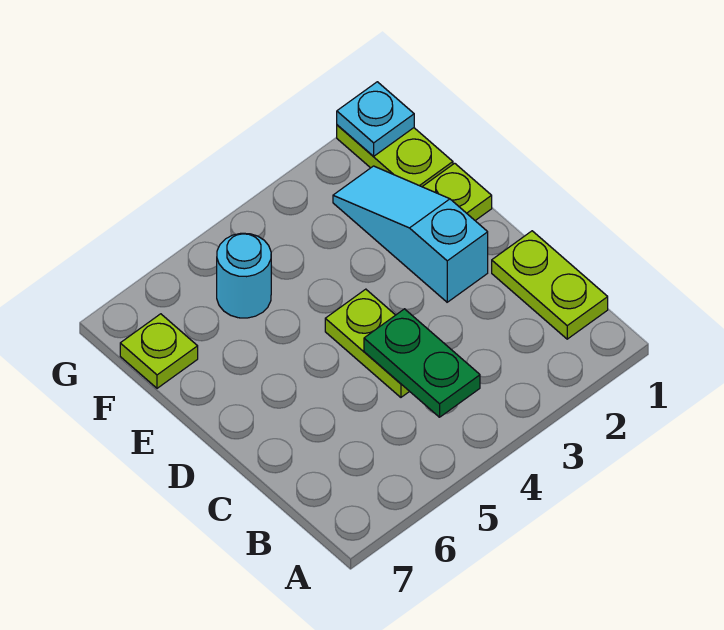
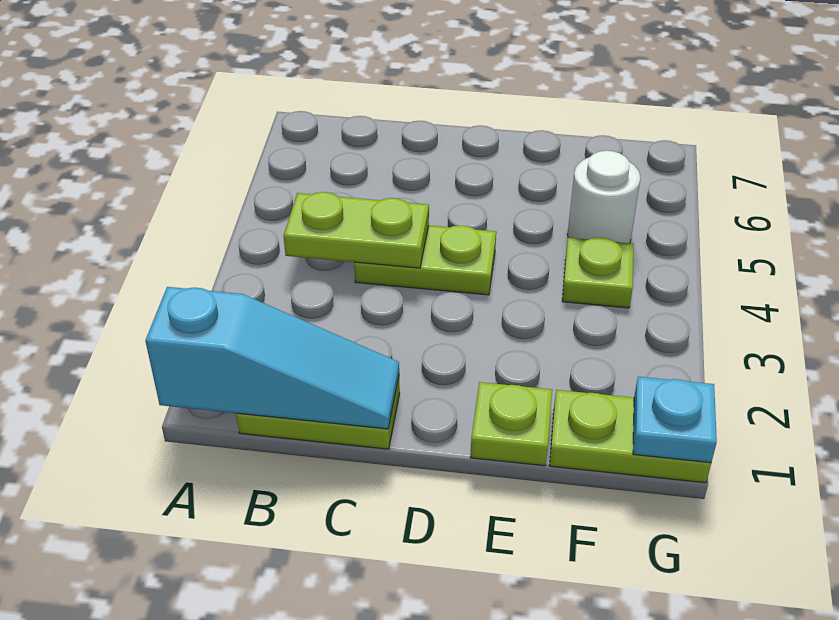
green 1x2 plate [364,309,480,417] -> lime 1x2 plate [284,192,429,268]
cyan 1x3 slope [333,166,488,302] -> cyan 1x3 slope moved to [145,287,399,429]
cyan 1x1 round brick [217,233,271,318] -> white 1x1 round brick [567,151,641,243]
lime 1x1 plate [120,314,198,388] -> lime 1x1 plate moved to [562,237,633,308]

